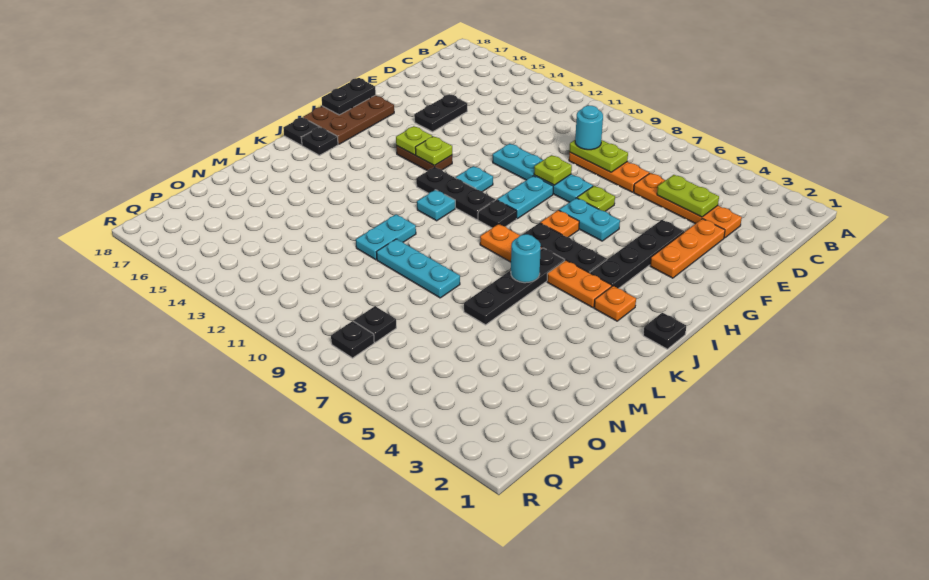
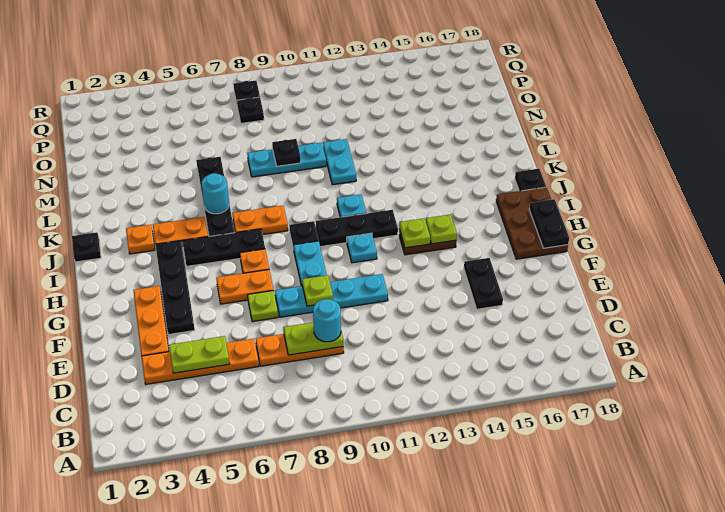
cyan 1x2 plate [559,198,620,241] -> orange 1x2 plate [216,269,274,304]
black 1x1 plate [301,127,338,155] -> black 1x1 plate moved to [272,139,301,166]

